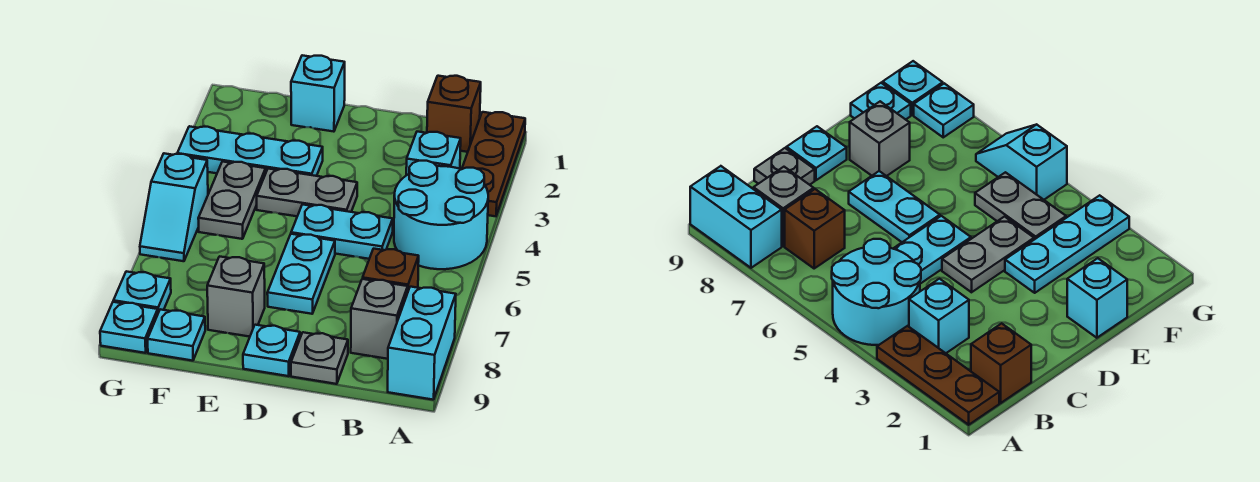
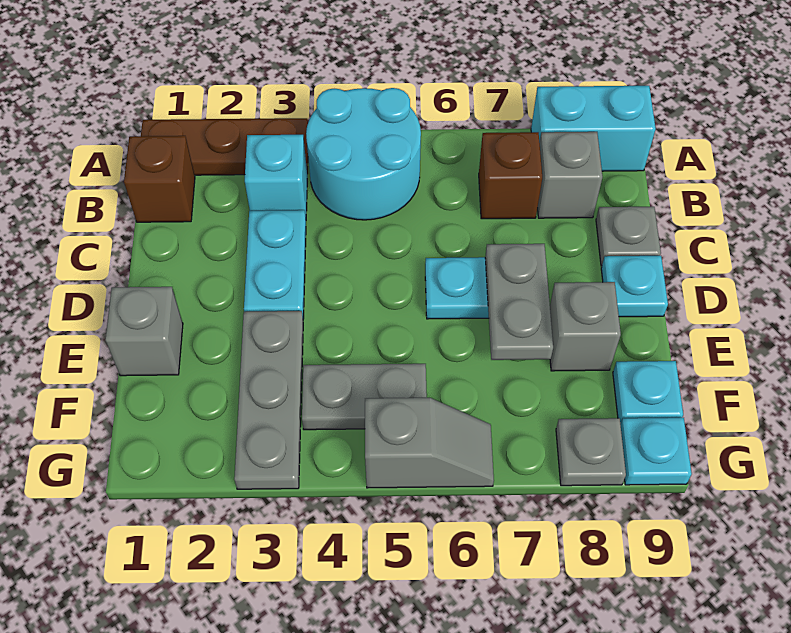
cyan 1x2 plate [291,204,393,259] -> cyan 1x2 plate moved to [244,210,306,319]
grey 1x2 plate [257,169,357,216] -> grey 1x2 plate moved to [485,244,553,360]
cyan 1x1 brick [291,55,345,132] -> grey 1x1 brick [105,287,183,376]
cyan 1x3 plate [177,126,323,176] -> grey 1x3 plate [234,311,303,489]
cyan 1x2 slope [140,153,208,261] -> grey 1x2 slope [365,398,494,488]
cyan 1x1 plate [113,271,171,312] -> grey 1x1 plate [556,418,626,486]

